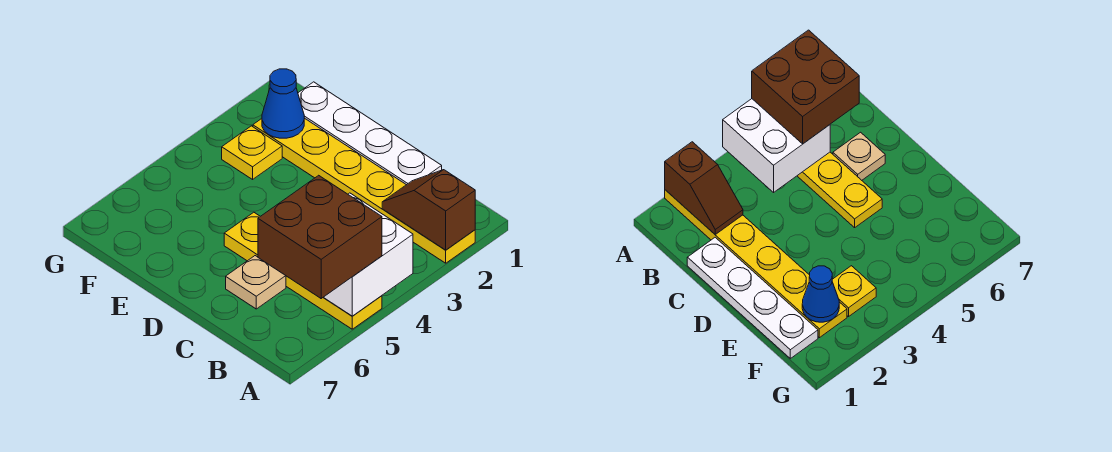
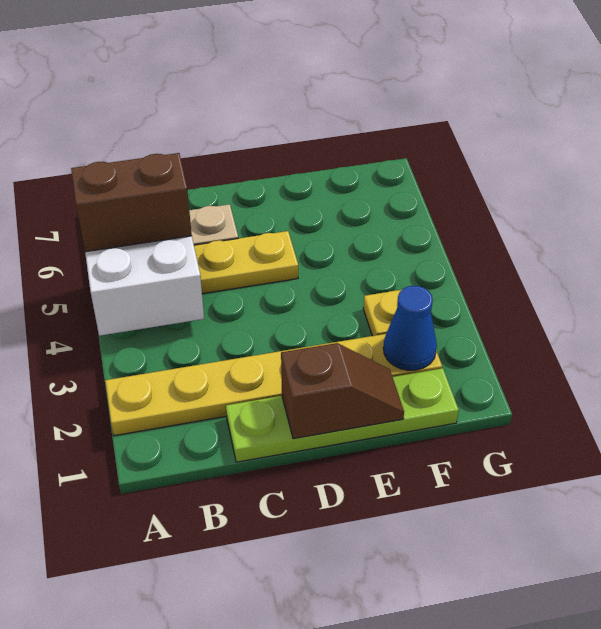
brown 1x2 slope [382,170,475,250] -> brown 1x2 slope moved to [281,343,404,439]
brown 2x2 brick [258,175,382,298] -> brown 1x2 brick [71,153,192,252]
white 1x4 plate [298,82,442,185] -> lime 1x4 plate [226,368,459,462]

